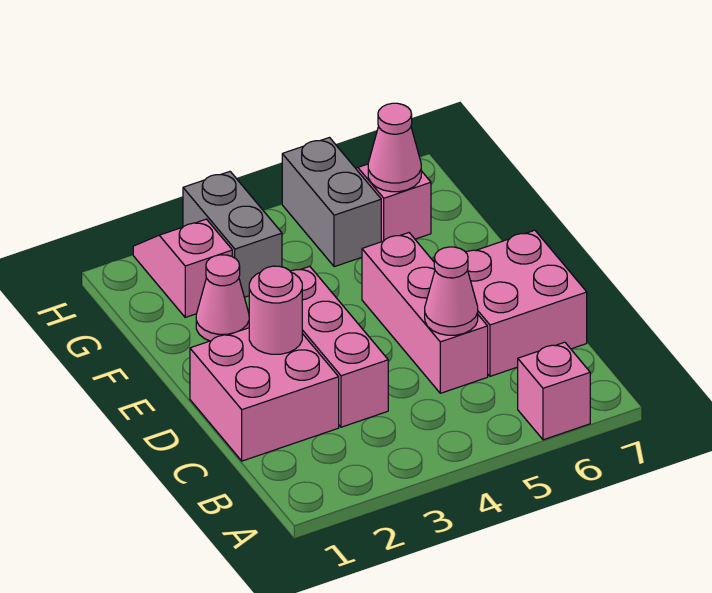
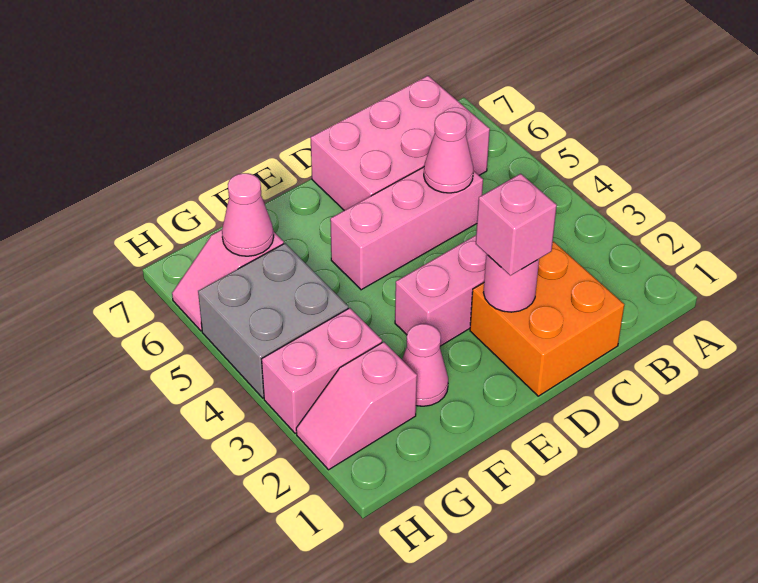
pink 1x1 brick [518,342,590,440] -> pink 1x1 brick moved to [476,174,557,276]
pink 2x2 brick [190,328,339,461] -> orange 2x2 brick [470,241,624,396]
pink 2x2 brick [466,230,587,376] -> pink 2x3 brick [311,76,490,210]
grey 1x2 brick [183,172,282,297] -> pink 1x2 brick [262,308,382,433]
grey 1x2 brick [282,138,381,267] -> grey 2x2 brick [198,243,348,398]

